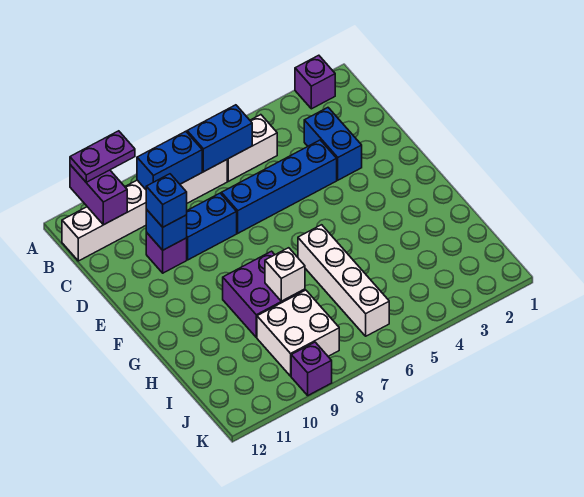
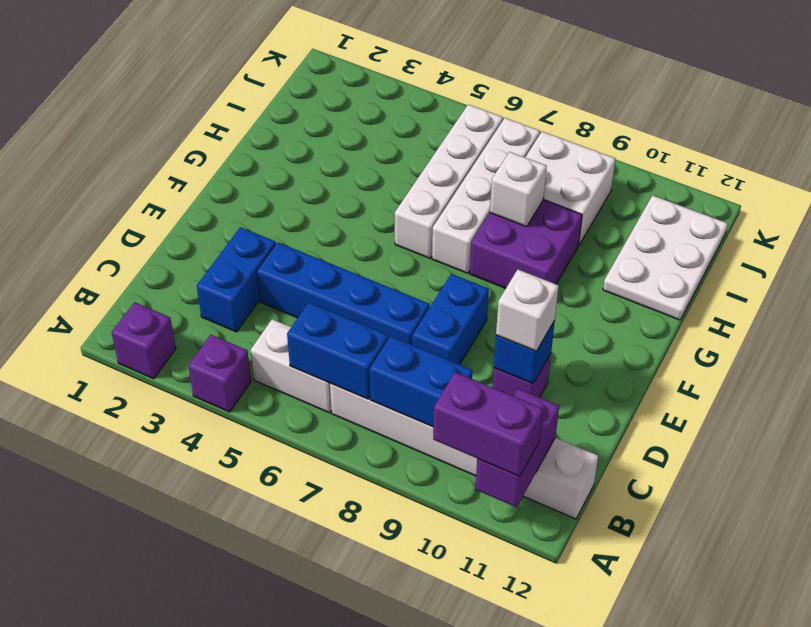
purple 1x2 plate [70,131,135,182] -> purple 1x2 brick [433,372,543,477]
blue 1x2 brick [187,193,237,260] -> blue 1x2 brick turned to [412,274,489,365]
blue 1x1 brick [146,174,187,227] -> white 1x1 brick [496,270,559,351]
none -> white 1x4 brick [432,118,540,273]
none -> white 2x3 plate [603,195,728,320]
purple 1x1 brick [291,342,332,395] -> purple 1x1 brick moved to [188,335,251,412]

